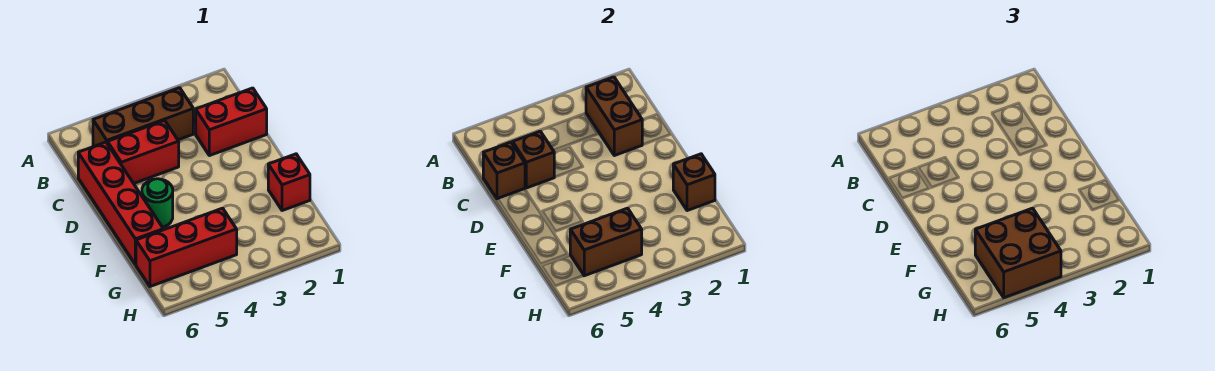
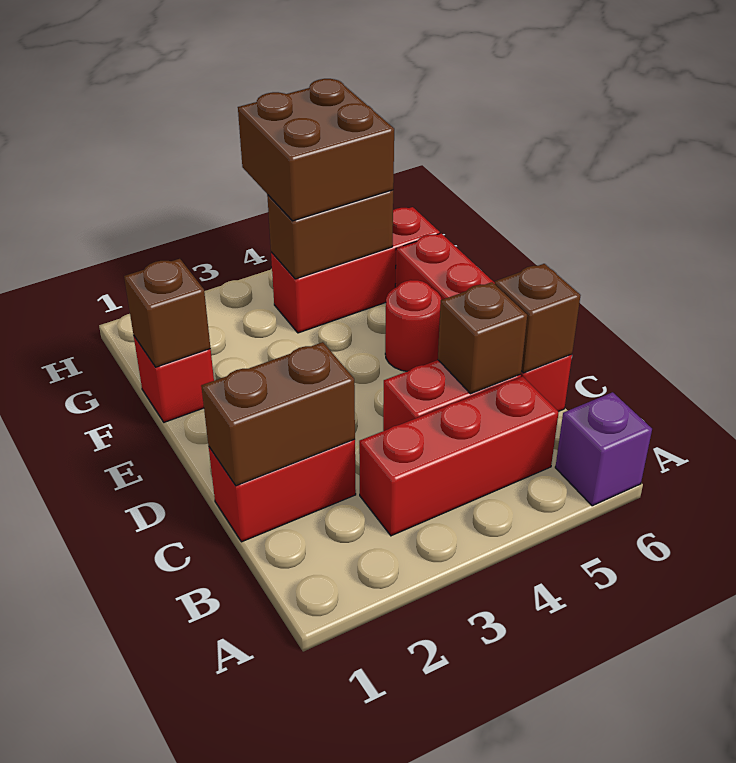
none -> purple 1x1 brick [555,392,652,506]
brown 1x2 brick [586,77,642,156] -> brown 1x2 brick turned to [201,342,355,486]
brown 1x3 brick [93,88,193,146] -> red 1x3 brick [359,376,559,536]
green 1x1 round brick [142,179,173,227] -> red 1x1 round brick [385,280,441,371]

